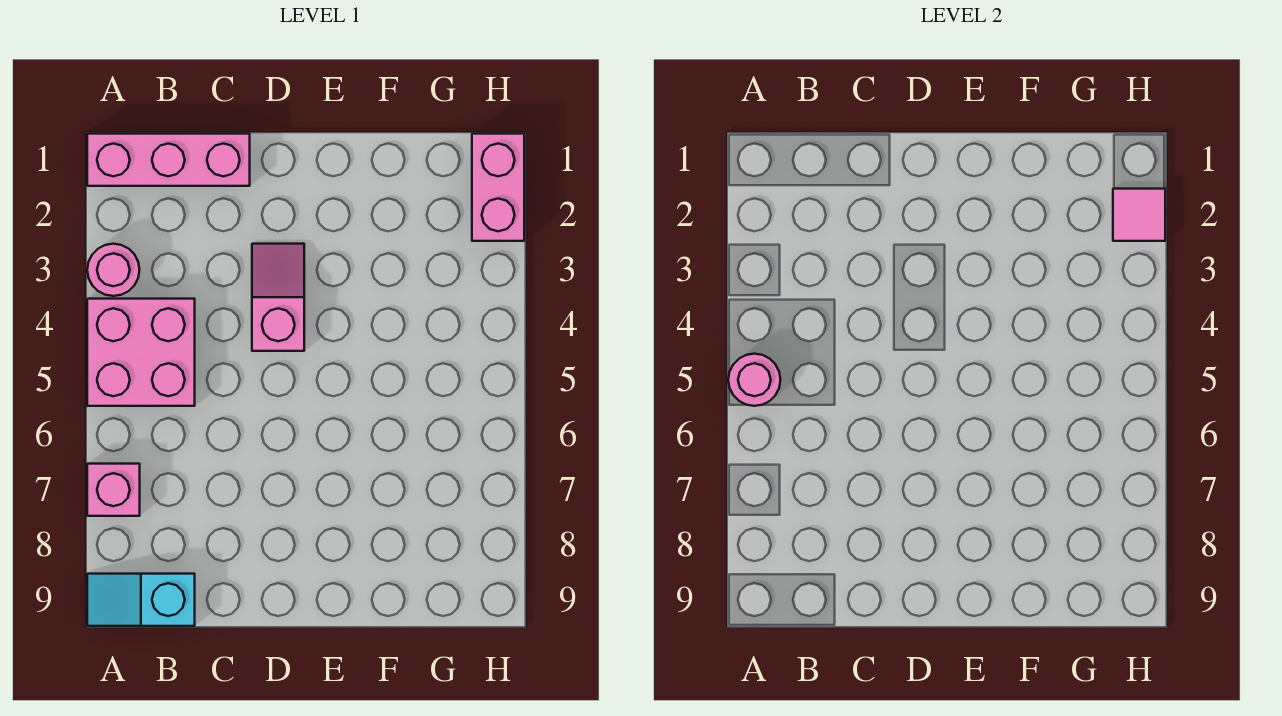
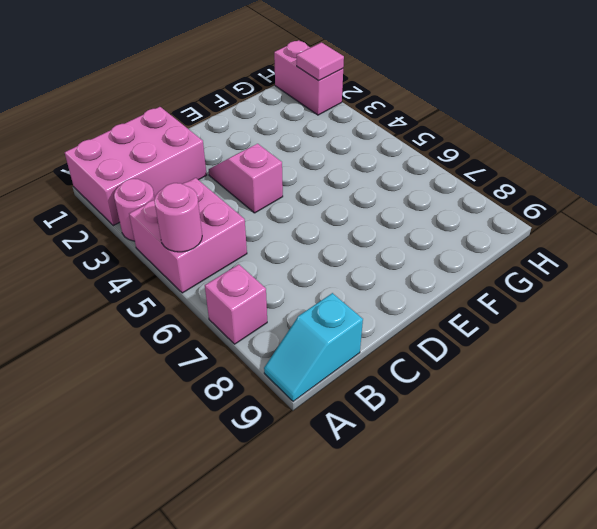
pink 1x3 brick [87,134,250,186] -> pink 2x3 brick [65,107,207,226]

